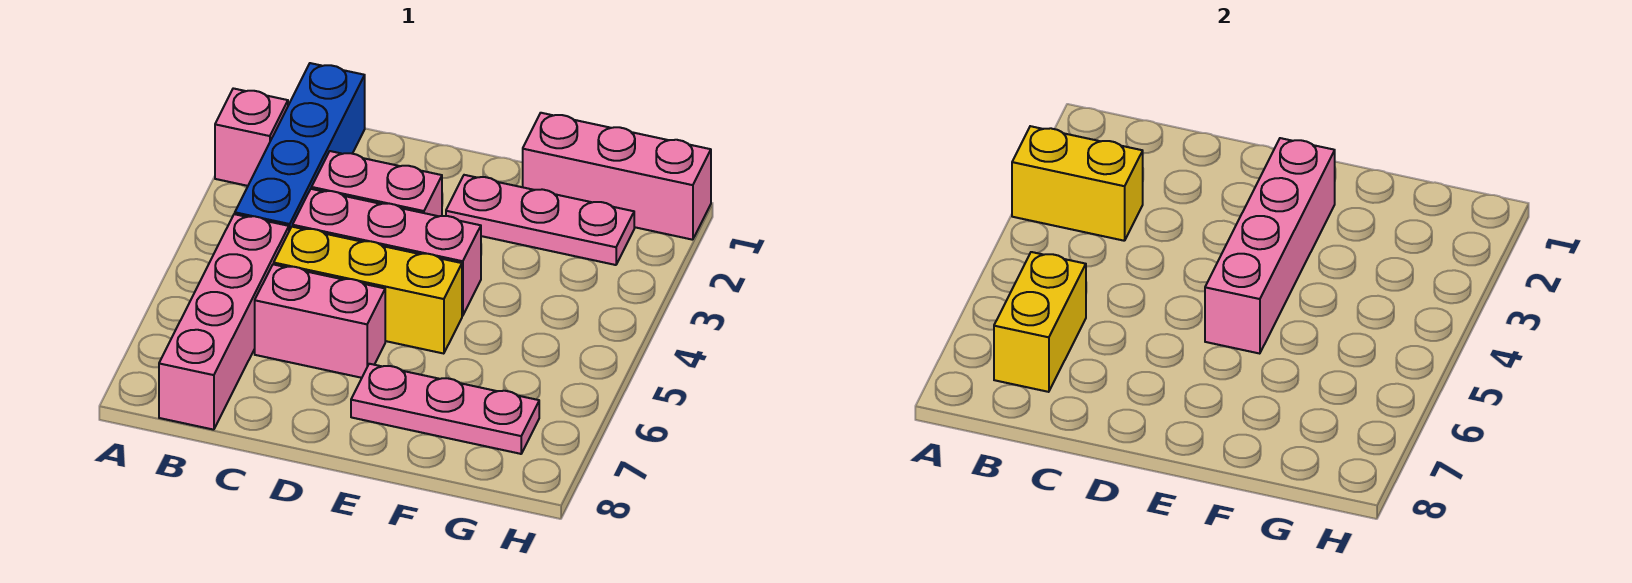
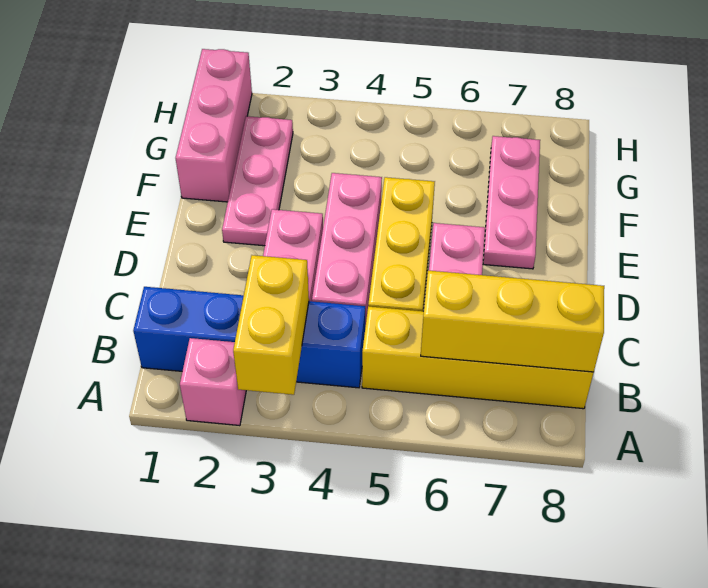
pink 1x4 brick [159,214,289,430] -> yellow 1x4 brick [362,306,594,409]
yellow 1x2 brick [994,252,1086,392] -> yellow 1x3 brick [421,271,604,372]
pink 1x4 brick [1205,138,1335,354] -> none

